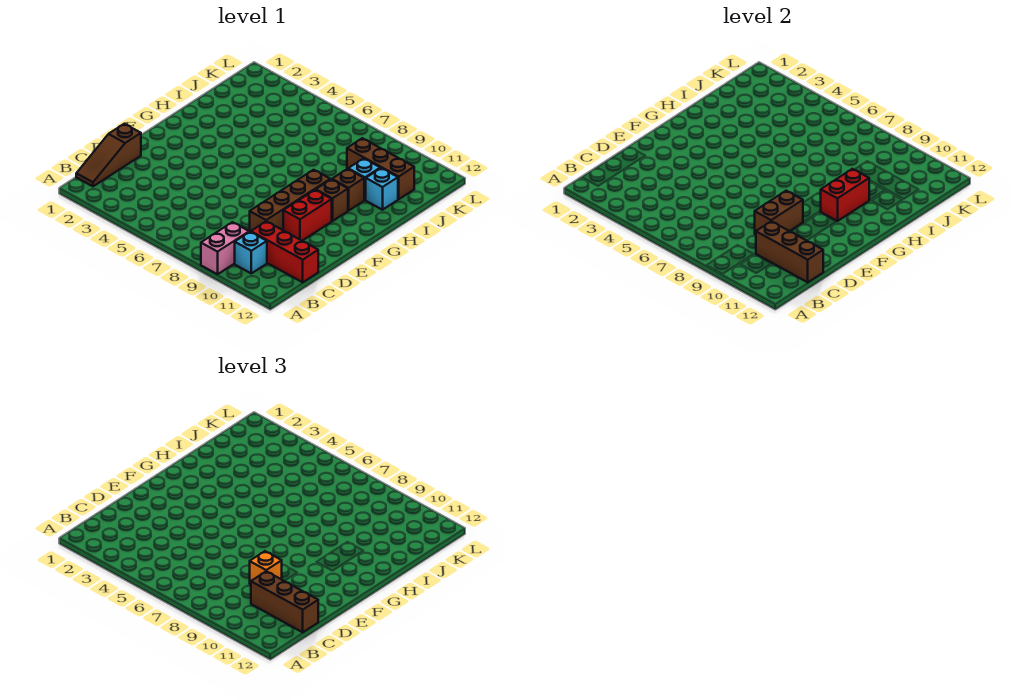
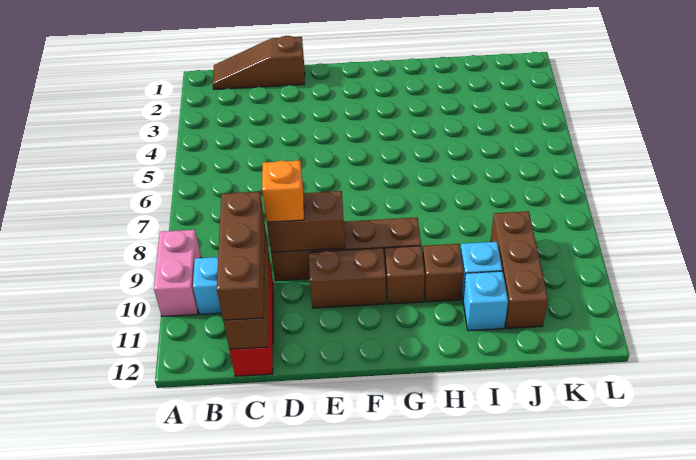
pink 1x2 brick [201,222,249,274] -> pink 1x2 brick turned to [154,230,201,316]
red 1x2 brick [283,190,332,241] -> brown 1x2 brick [309,248,386,308]
red 1x2 brick [821,169,869,221] -> none

